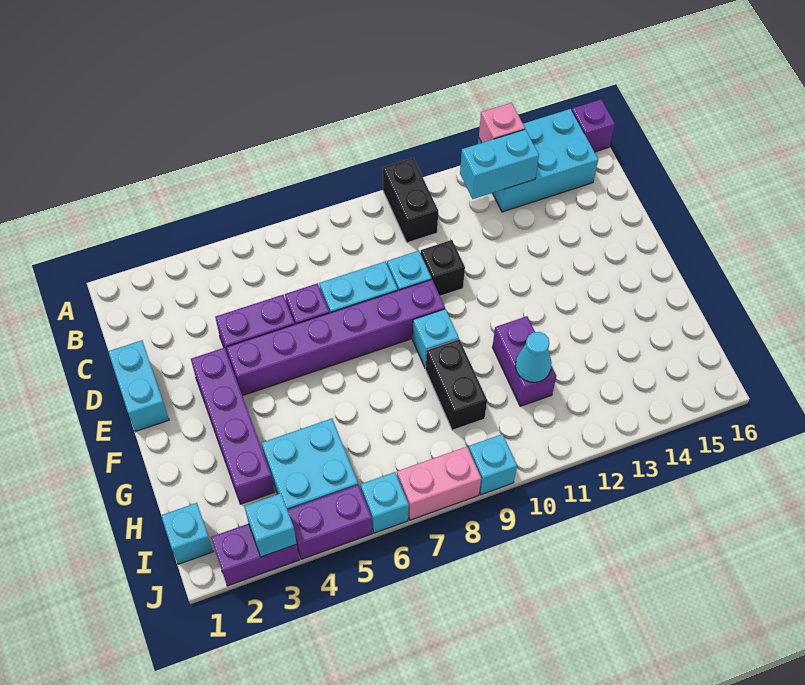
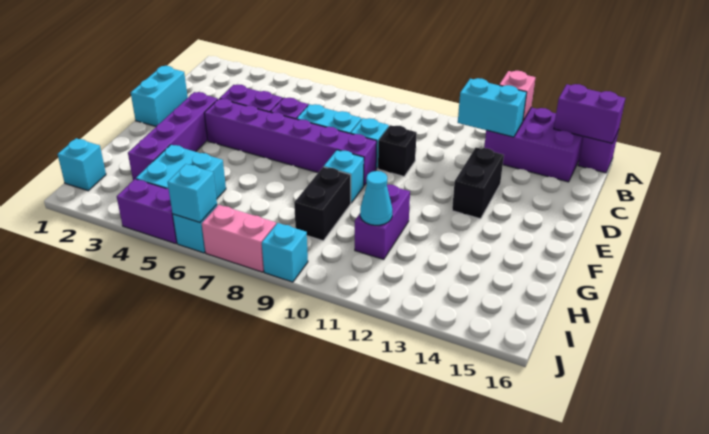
black 1x2 brick [383,158,438,243] -> black 1x2 brick moved to [452,148,504,219]
cyan 2x3 brick [478,109,598,212] -> purple 2x3 brick [484,107,583,182]
purple 1x2 brick [211,524,299,586] -> purple 1x2 brick moved to [554,84,625,143]
cyan 1x1 brick [244,493,297,557] -> cyan 1x1 brick moved to [168,164,217,222]

